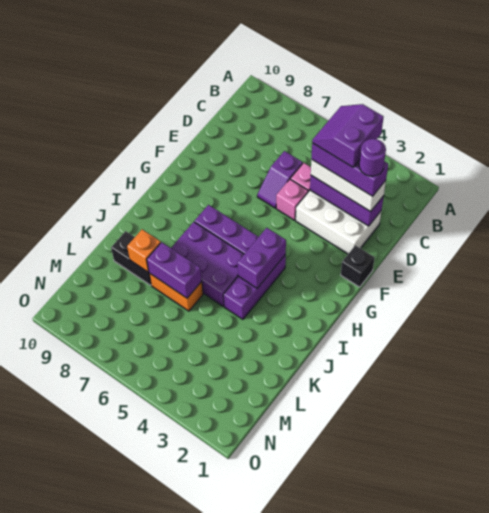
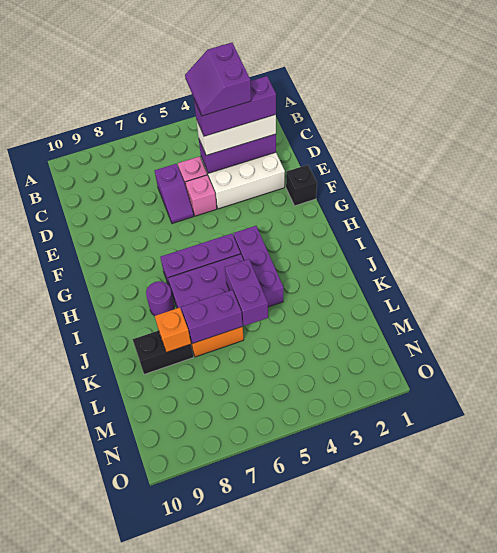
purple 1x1 round brick [359,139,386,176] -> purple 1x1 round brick moved to [146,281,174,316]
purple 1x2 brick [238,228,286,288] -> purple 1x2 brick moved to [225,259,268,326]

